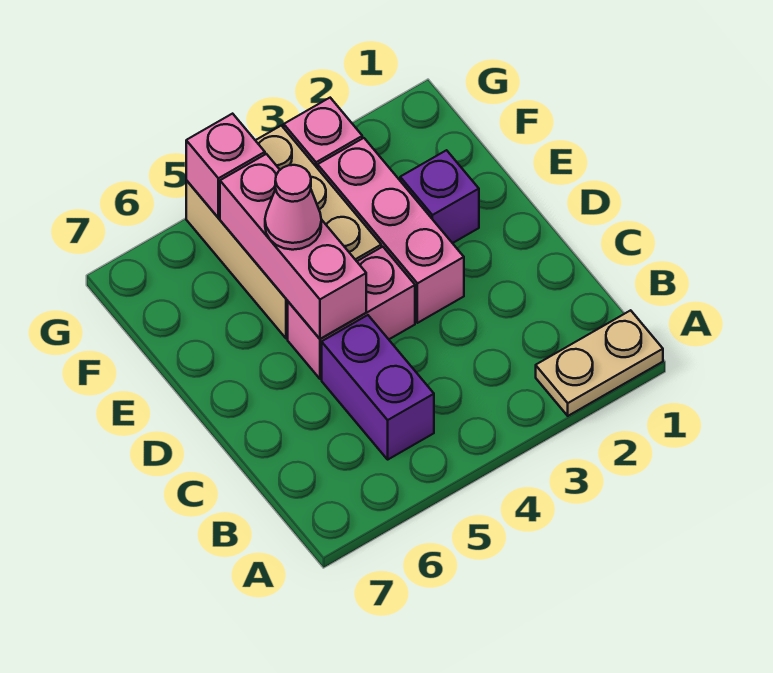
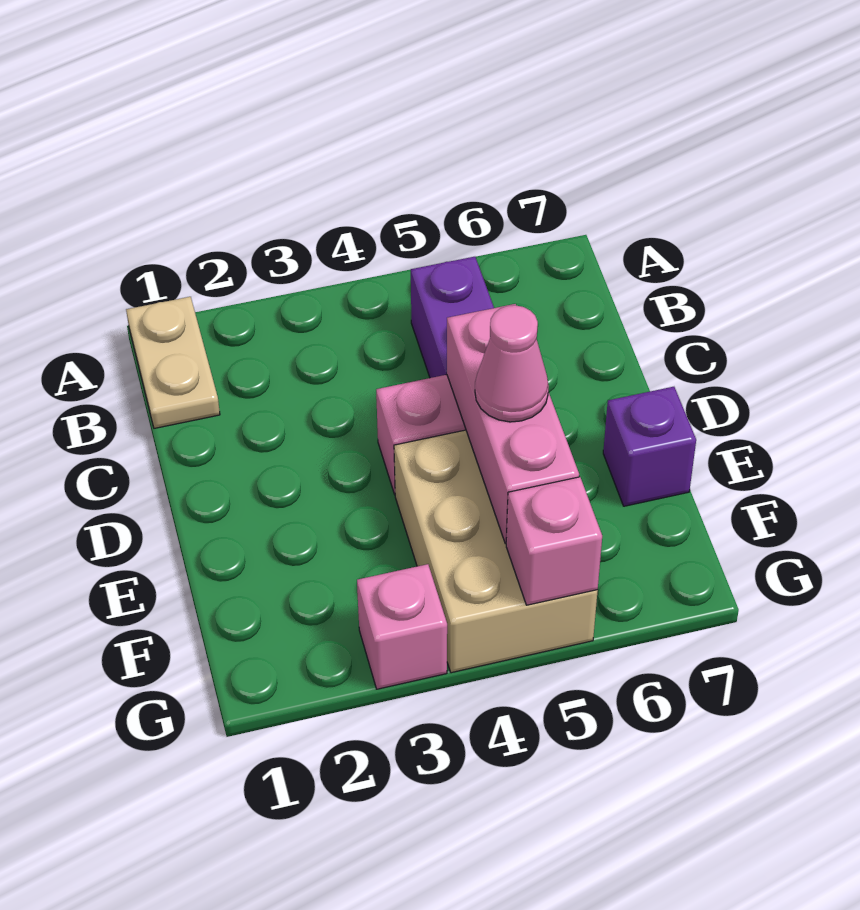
tan 1x2 plate [536,310,663,416] -> tan 1x2 plate turned to [126,297,220,428]
pink 1x3 brick [318,138,464,323] -> none
purple 1x1 brick [400,150,479,243] -> purple 1x1 brick moved to [603,387,696,506]

